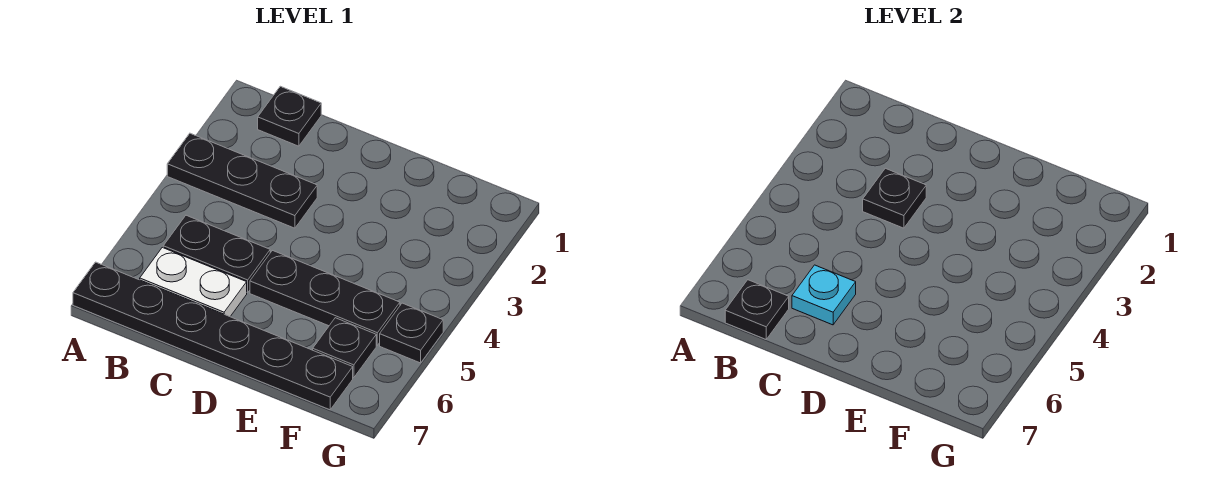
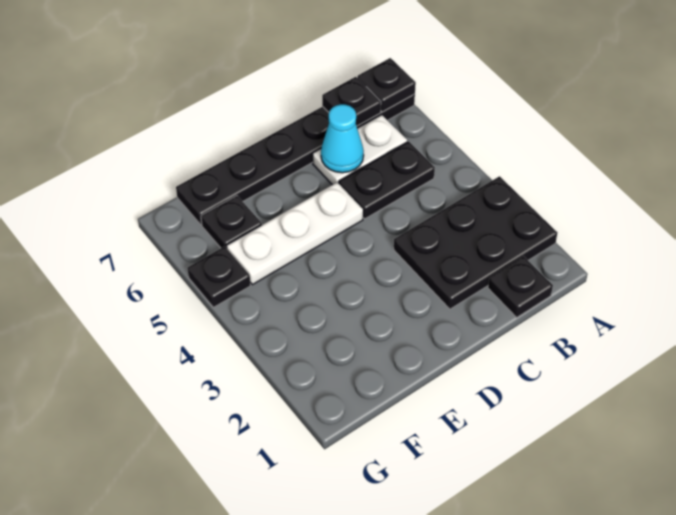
black 1x3 plate [167,133,317,228] -> black 2x3 plate [394,176,557,309]
black 1x1 plate [863,168,926,228] -> black 1x1 plate moved to [357,58,416,112]
cyan 1x1 plate [792,265,856,325] -> cyan 1x1 cone [321,104,364,173]
black 1x3 plate [250,250,400,345] -> white 1x3 plate [227,182,363,285]

